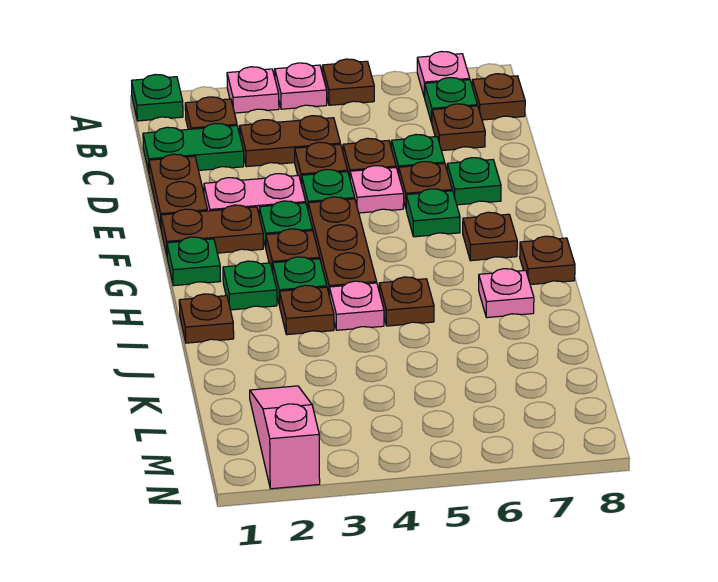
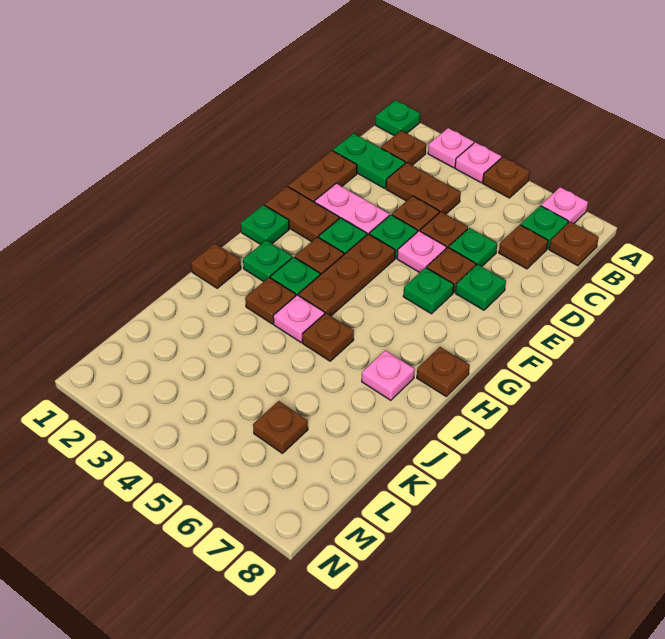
brown 1x1 plate [463,212,517,261] -> brown 1x1 plate moved to [253,401,308,453]
pink 1x3 slope [250,386,320,489] -> none

